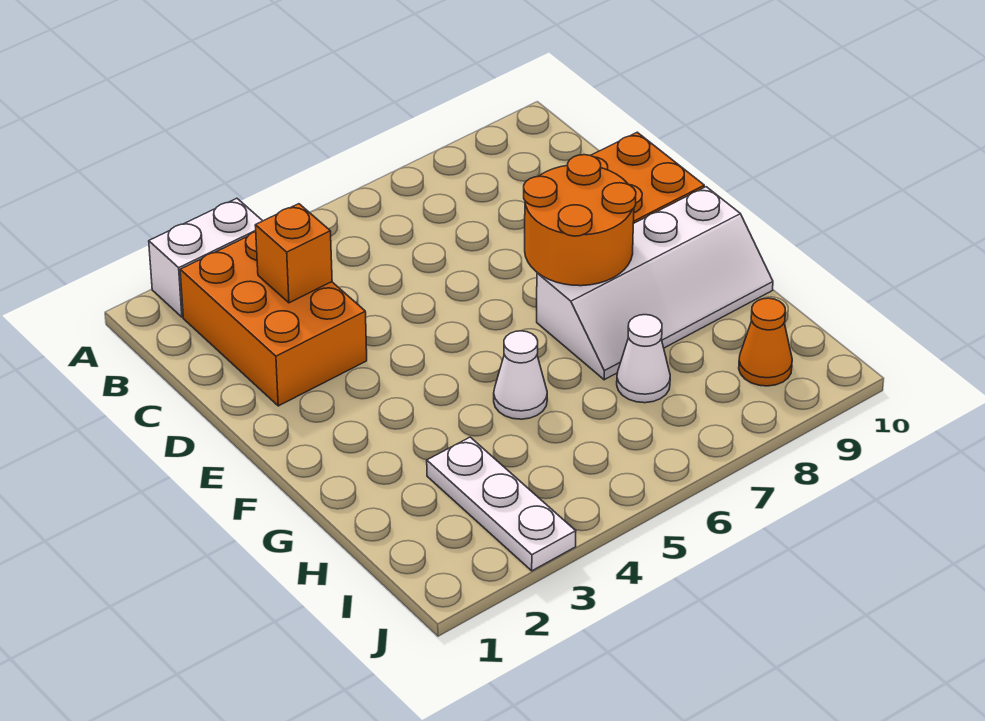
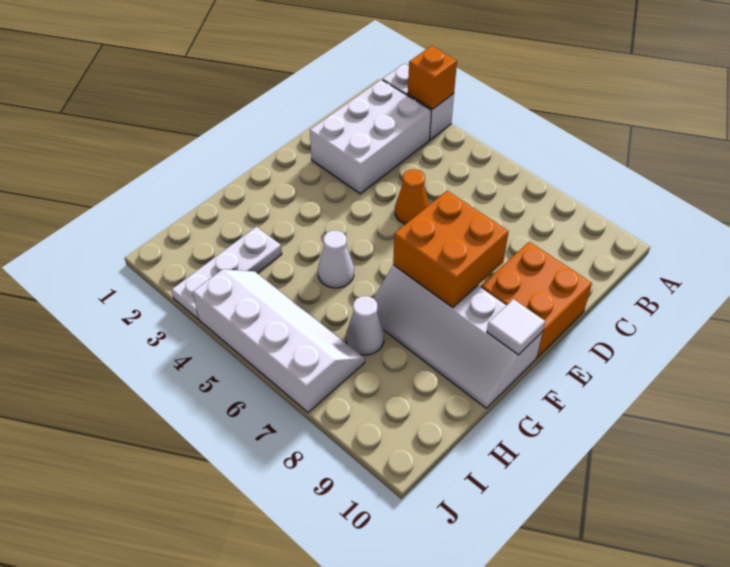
orange 2x3 brick [180,232,367,406] -> white 2x3 brick [310,80,431,194]
orange 1x1 brick [255,204,332,303] -> orange 1x1 brick moved to [408,46,457,109]
orange 2x2 round brick [524,155,636,286] -> orange 2x2 brick [393,191,509,307]
none -> white 1x1 tile [487,299,545,355]
none -> white 2x4 slope [193,269,365,412]
orange 1x1 cone [739,298,792,386] -> orange 1x1 cone moved to [395,169,429,224]

